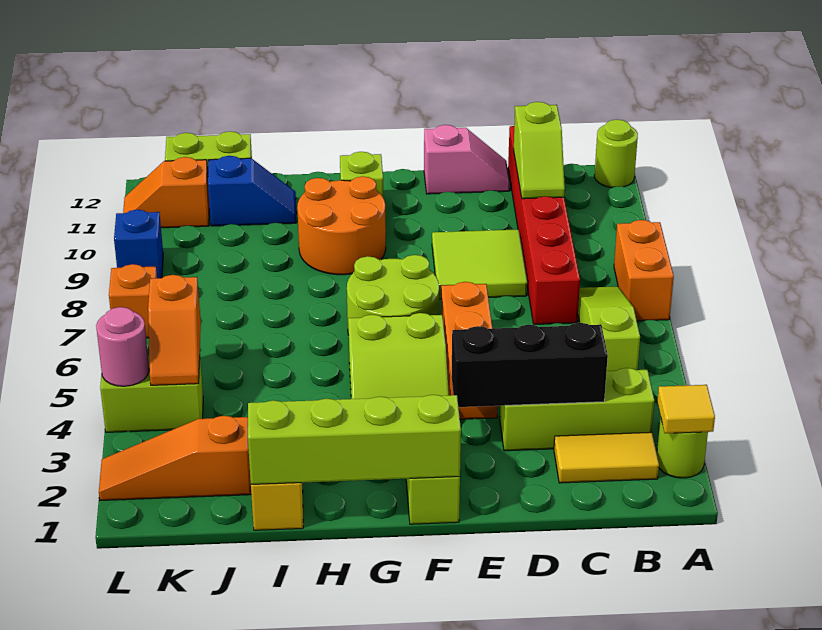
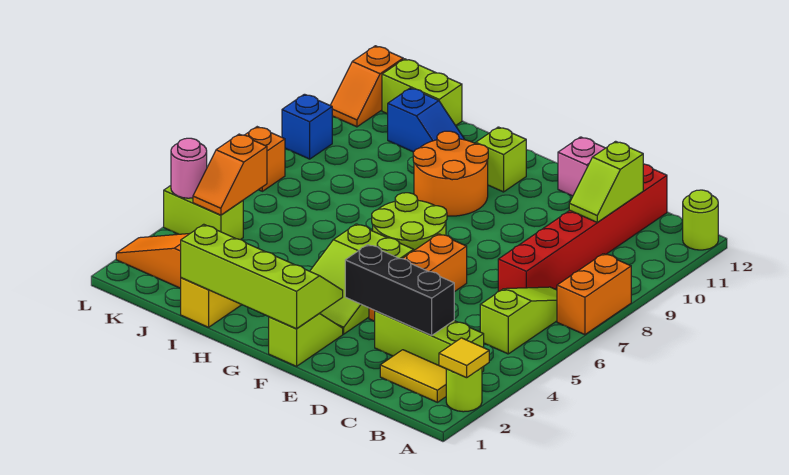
lime 2x2 tile [432,229,527,299] -> none
orange 1x2 slope [123,157,210,228] -> orange 1x2 slope turned to [330,46,403,127]

